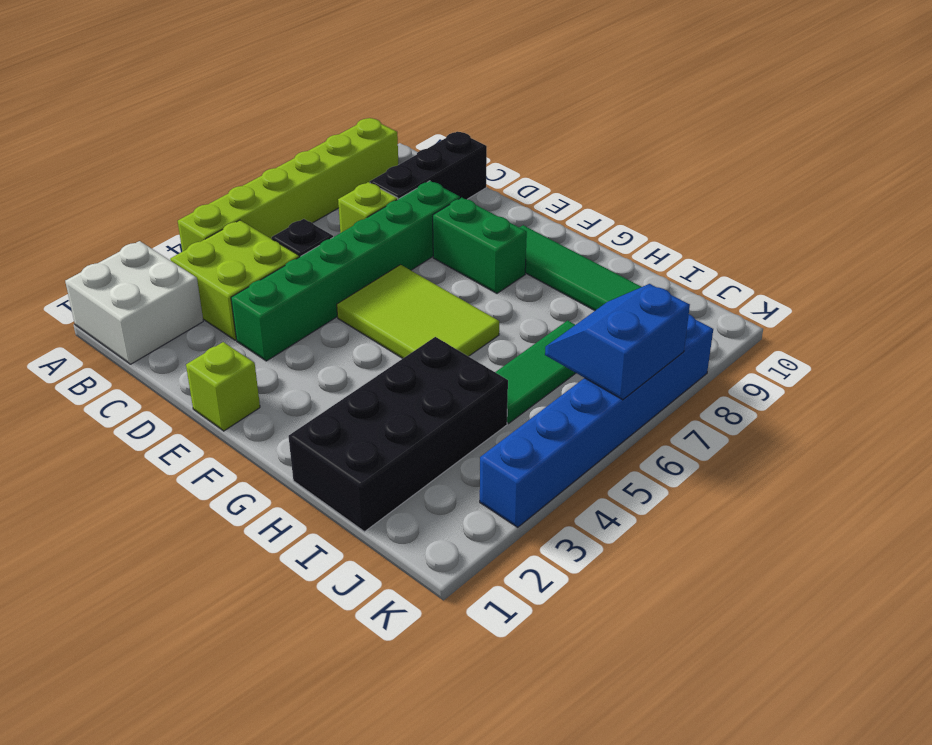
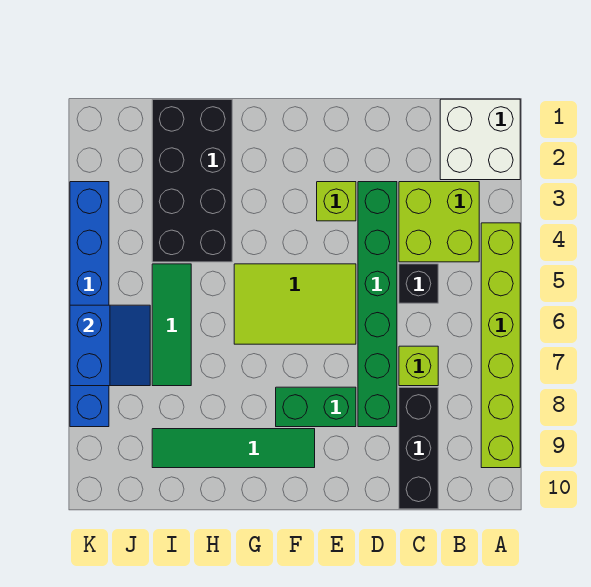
lime 1x1 brick [186,342,260,431] -> lime 1x1 brick moved to [317,182,356,221]

